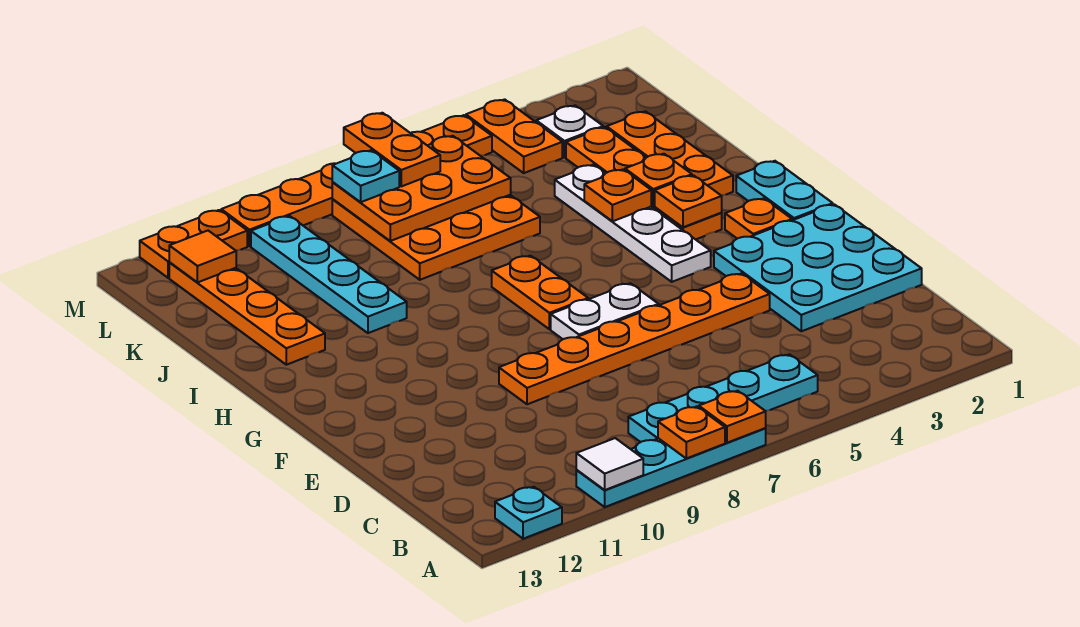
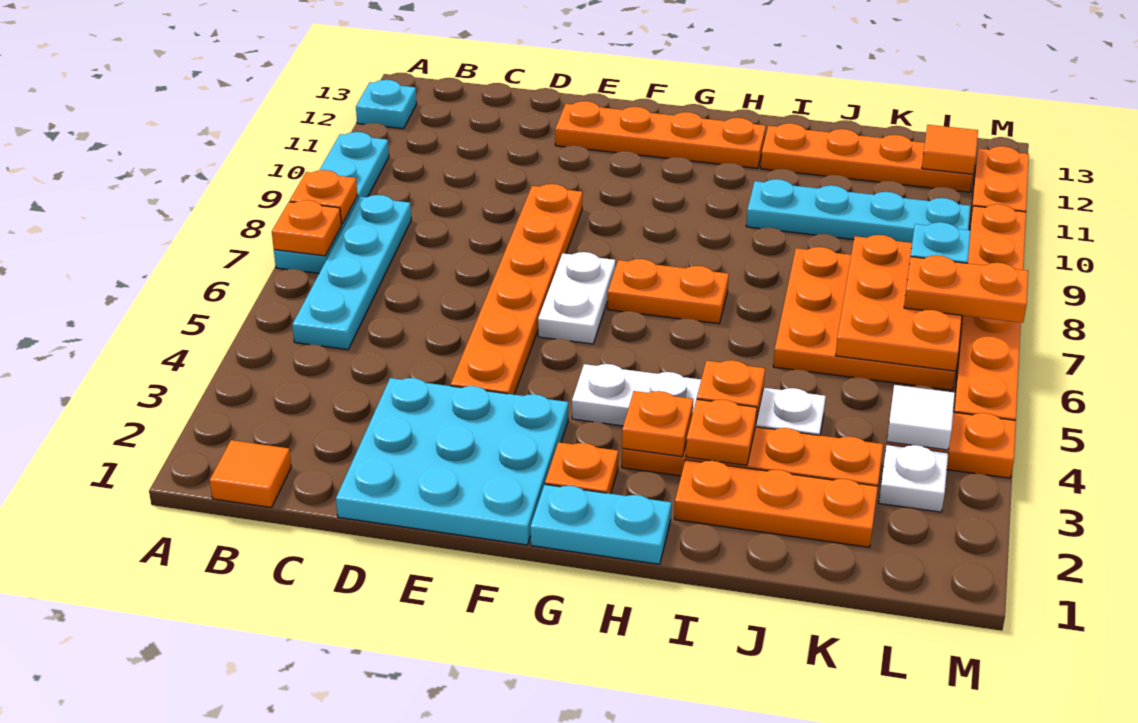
white 1x1 tile [576,438,643,490] -> white 1x1 tile moved to [887,385,955,450]
none -> orange 1x1 tile [210,440,291,508]
none -> orange 1x4 plate [555,101,766,168]

